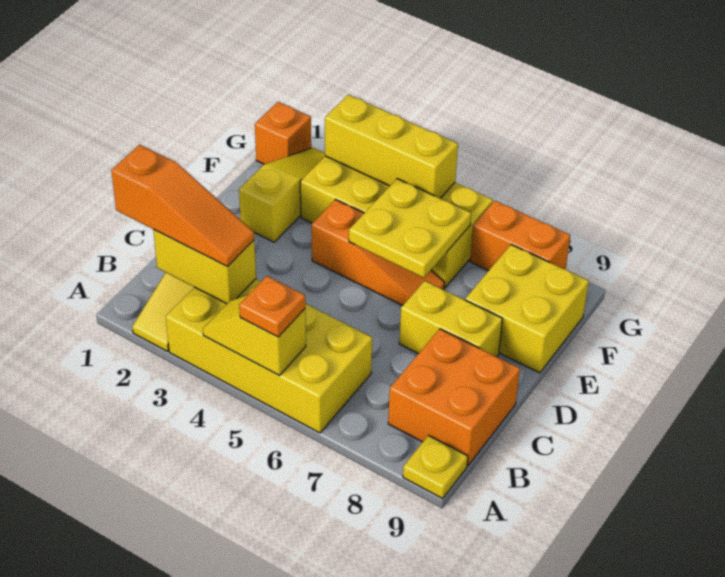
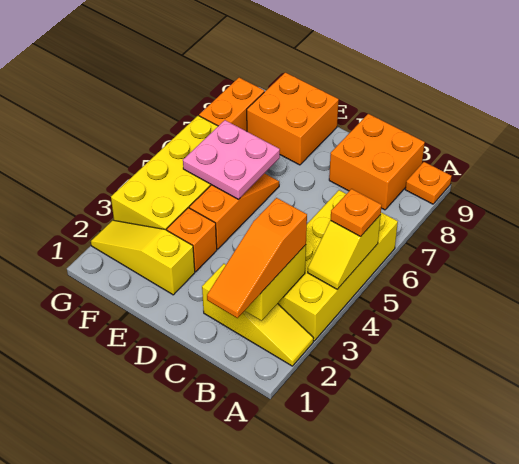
yellow 1x1 plate [403,435,468,499] -> orange 1x1 plate [405,162,452,204]
orange 1x3 slope [111,145,254,267] -> orange 1x3 slope turned to [207,198,307,318]
yellow 1x2 brick [399,281,503,357] -> none
yellow 2x2 plate [349,179,471,278] -> pink 2x2 plate [183,120,280,199]
yellow 2x2 brick [465,245,589,373] -> orange 2x2 brick [247,72,339,165]
orange 1x1 brick [255,102,311,164] -> orange 1x1 brick moved to [167,208,217,272]
yellow 1x3 brick [325,95,458,198] -> none

